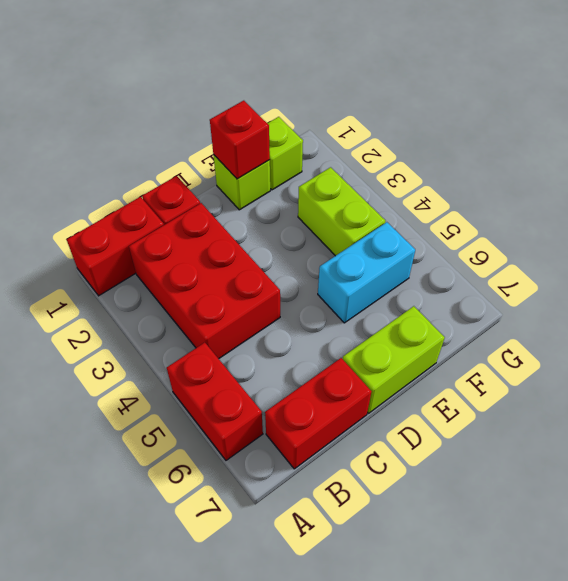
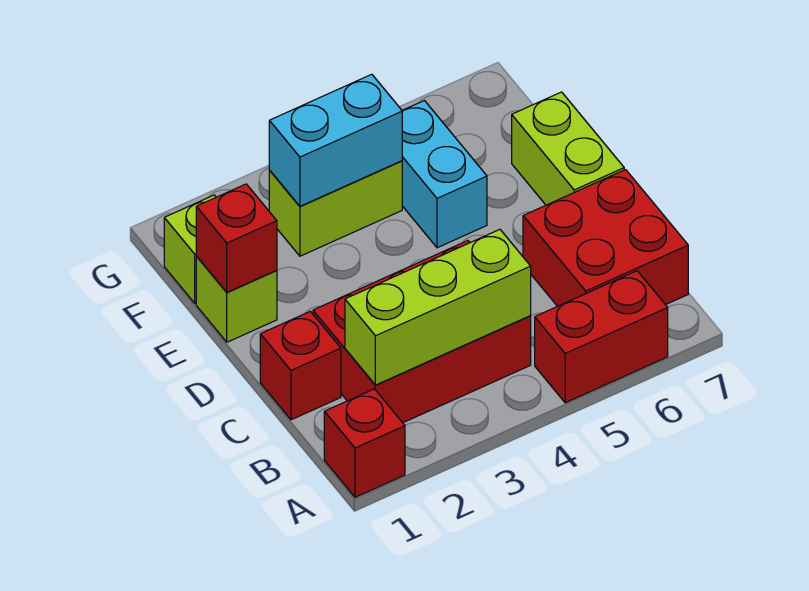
red 1x2 brick [67,197,164,296] -> red 1x1 brick [324,389,405,497]
none -> lime 1x3 brick [345,230,531,385]
red 1x2 brick [265,358,372,469] -> red 2x2 brick [523,170,688,306]
none -> cyan 1x2 brick [269,74,402,206]

